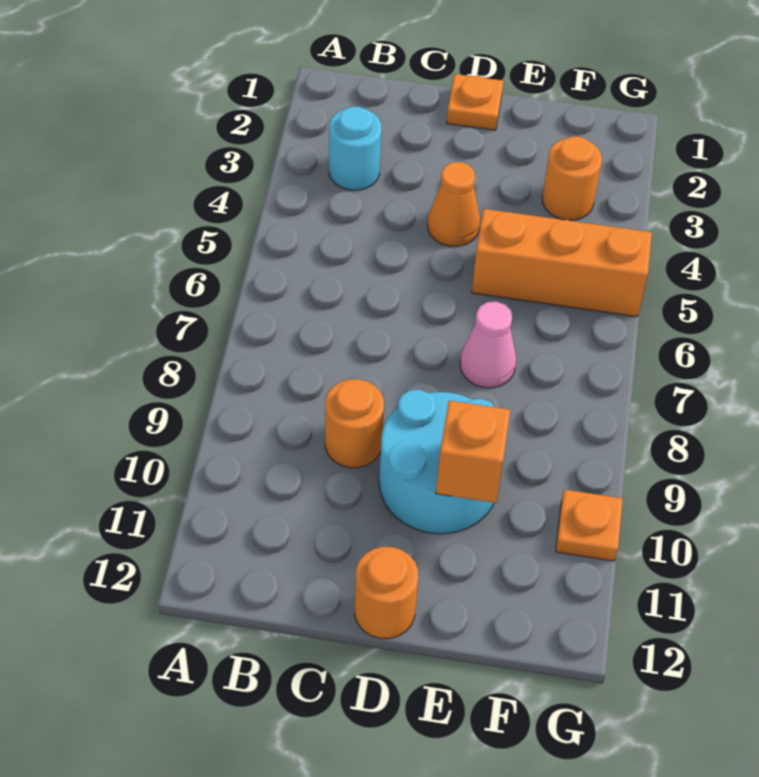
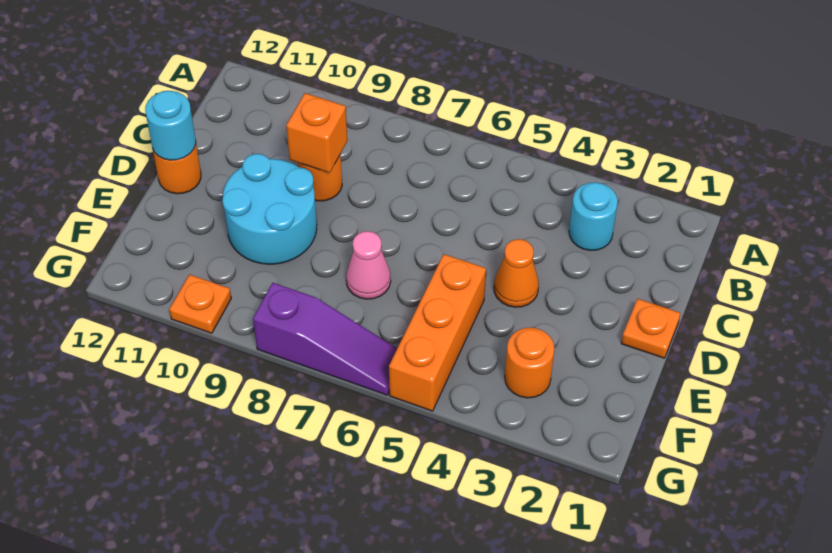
none -> cyan 1x1 round brick [145,91,196,160]
orange 1x1 brick [436,401,510,503] -> orange 1x1 brick moved to [286,93,347,173]
none -> purple 1x3 slope [253,283,397,395]

